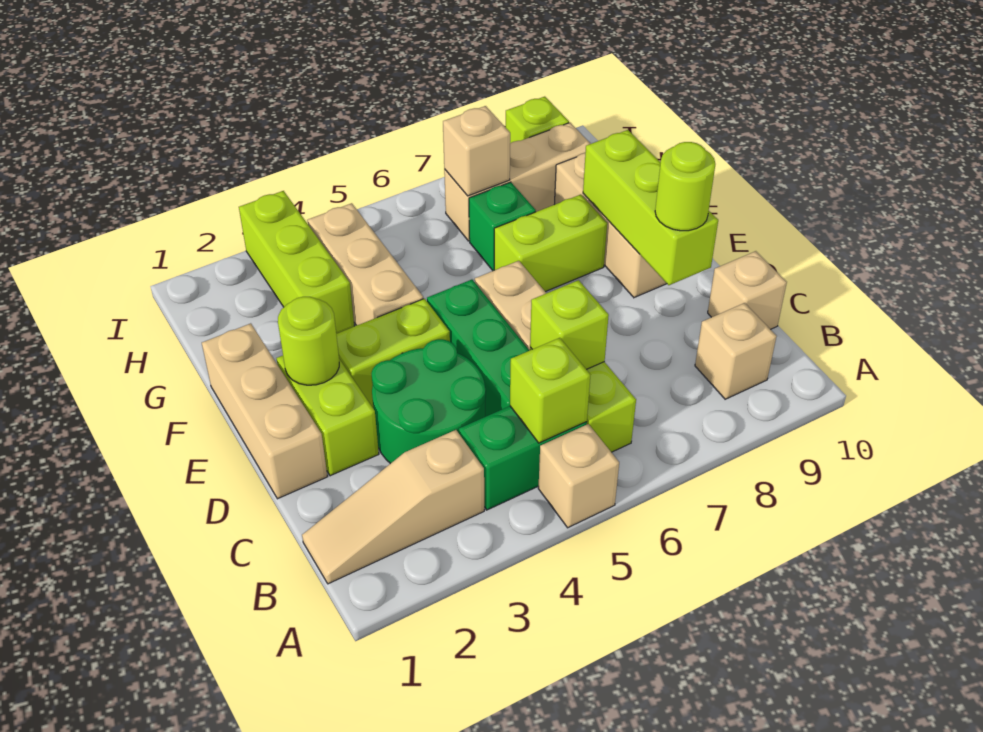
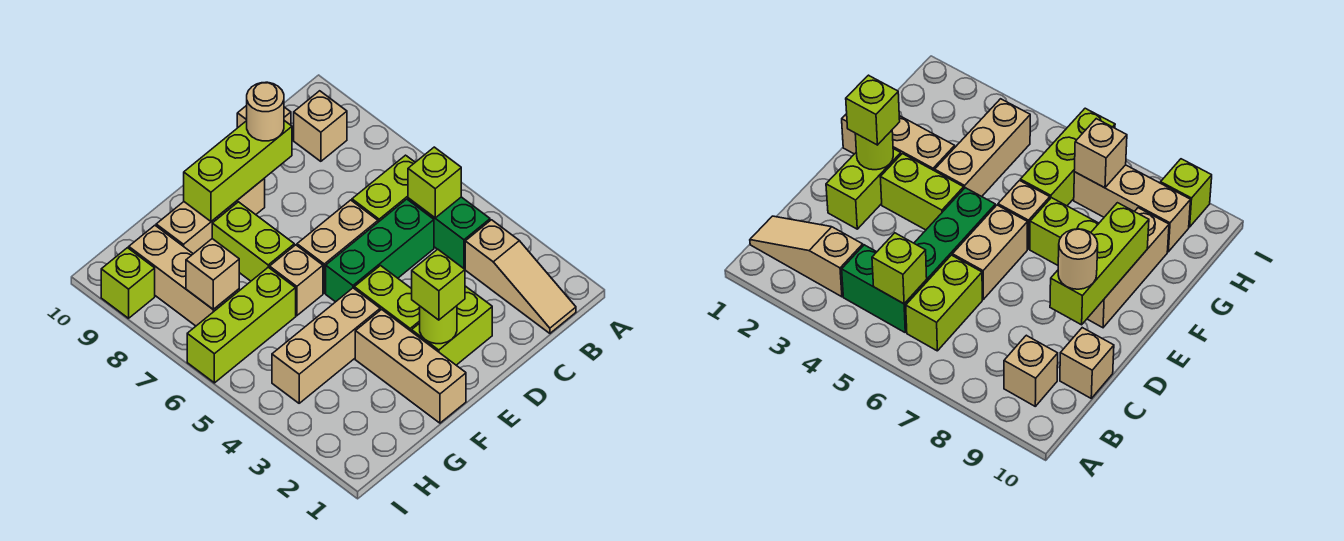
tan 1x1 brick [538,424,619,528] -> tan 1x1 brick moved to [270,245,323,316]
green 2x2 round brick [371,339,486,464] -> none
lime 1x1 brick [530,280,609,369] -> lime 1x1 brick moved to [412,249,465,320]
tan 1x3 brick [202,323,327,499] -> tan 1x3 brick turned to [355,309,466,423]
lime 1x1 round brick [655,142,715,231] -> tan 1x1 round brick [247,82,284,141]
lime 1x3 brick [239,191,354,334] -> lime 1x3 brick moved to [187,267,296,383]
green 1x1 brick [469,182,536,271] -> none

